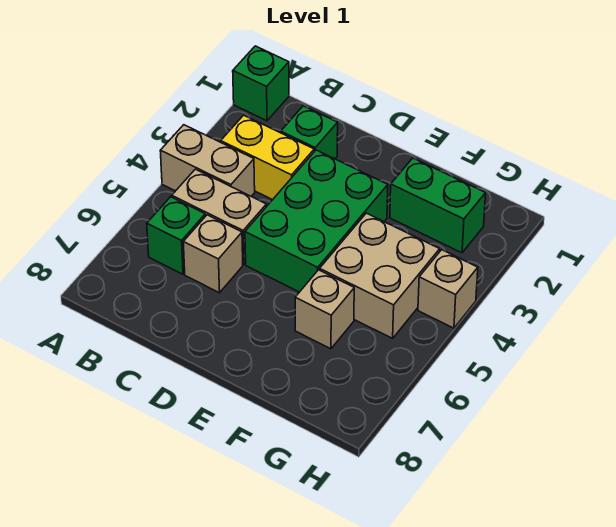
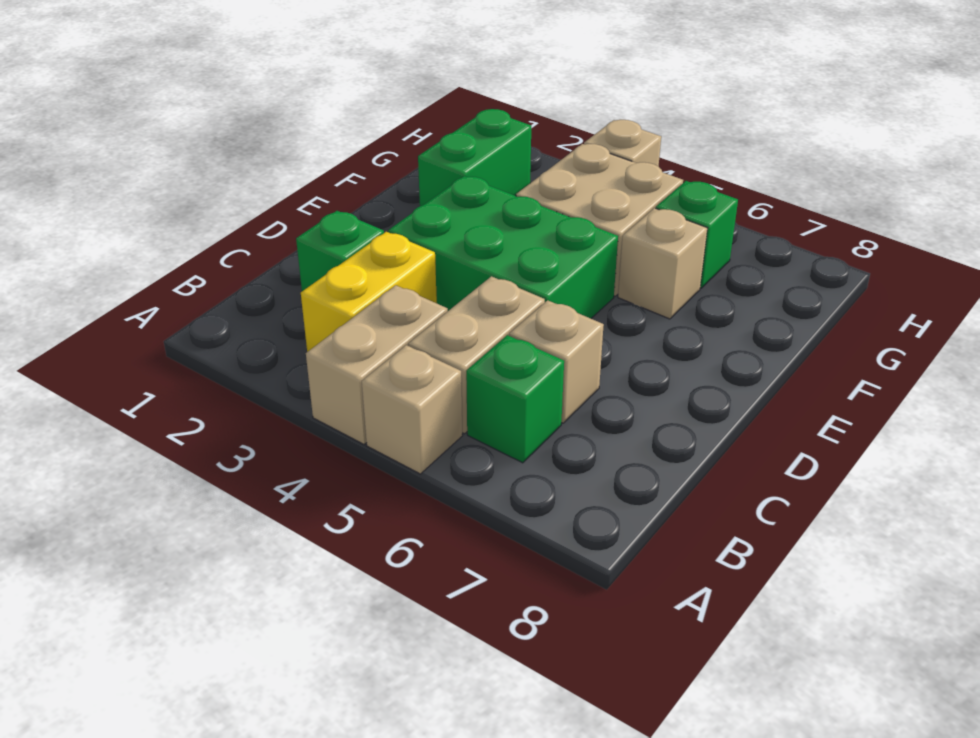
green 1x1 brick [233,46,289,121] -> green 1x1 brick moved to [656,181,738,288]
none -> tan 1x1 brick [362,345,463,474]

